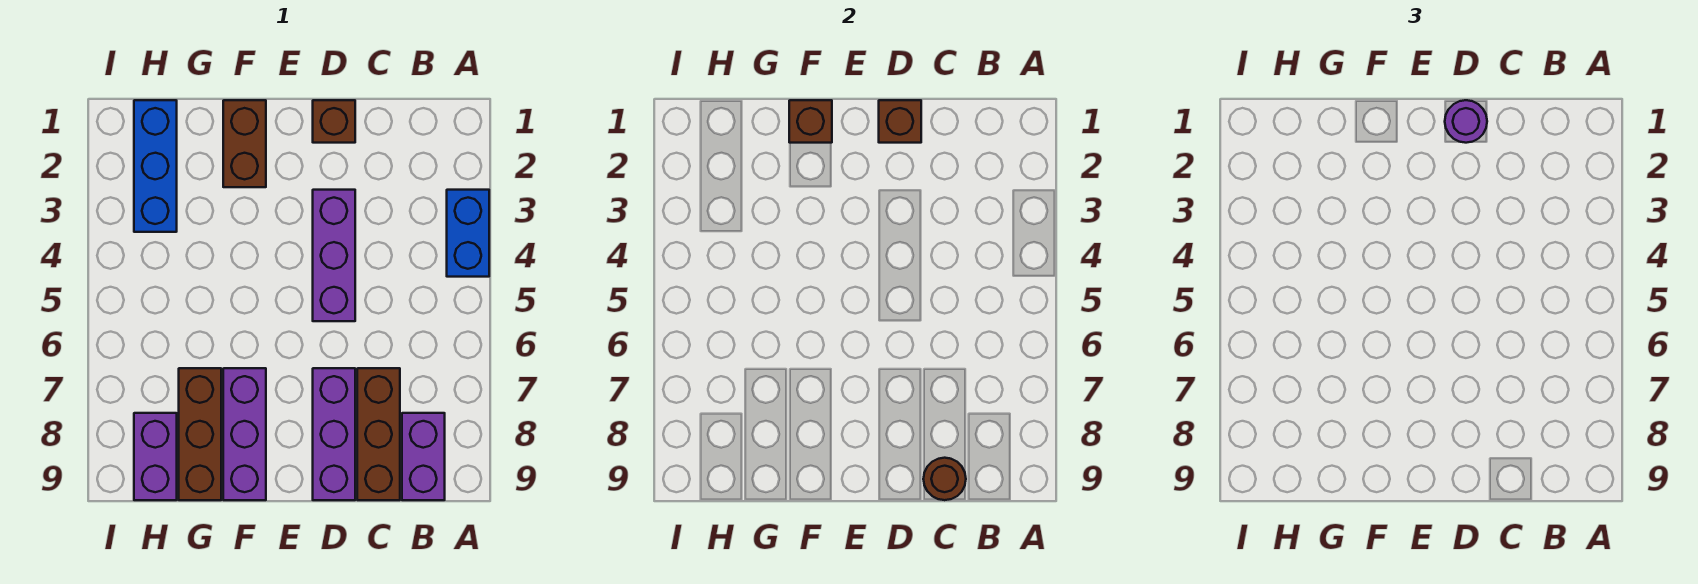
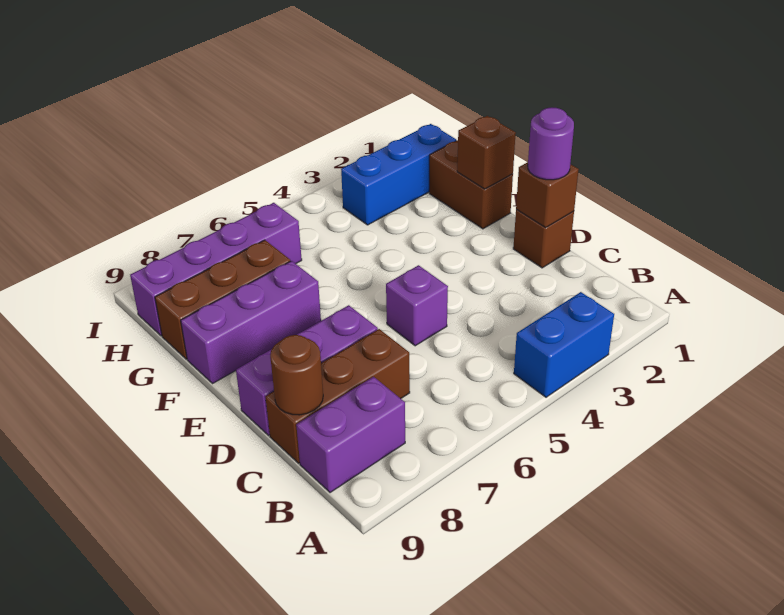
purple 1x3 brick [313,190,355,321] -> purple 1x1 brick [386,265,448,346]
brown 1x2 brick [223,100,266,187] -> brown 1x2 brick turned to [429,140,513,229]
purple 1x2 brick [134,413,177,500] -> purple 1x4 brick [130,203,302,336]

